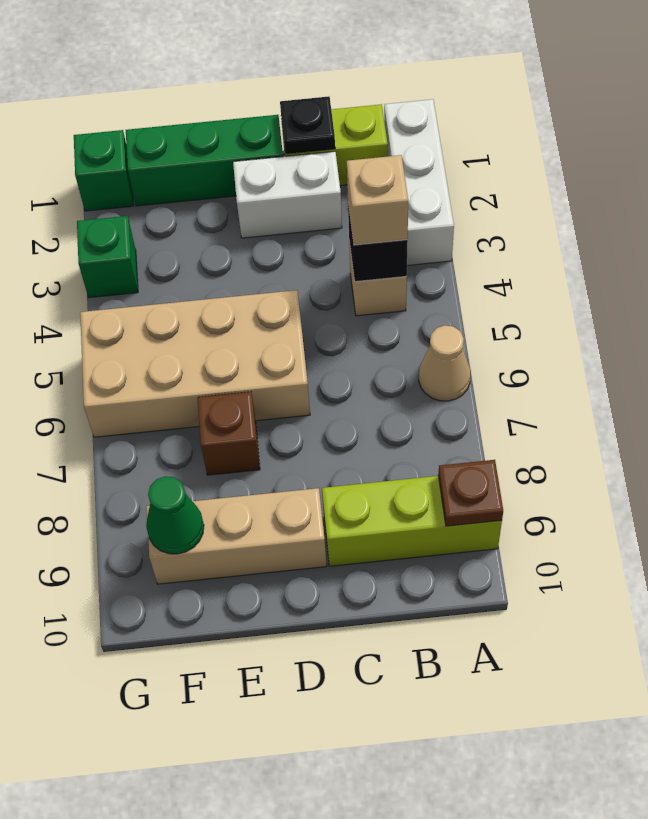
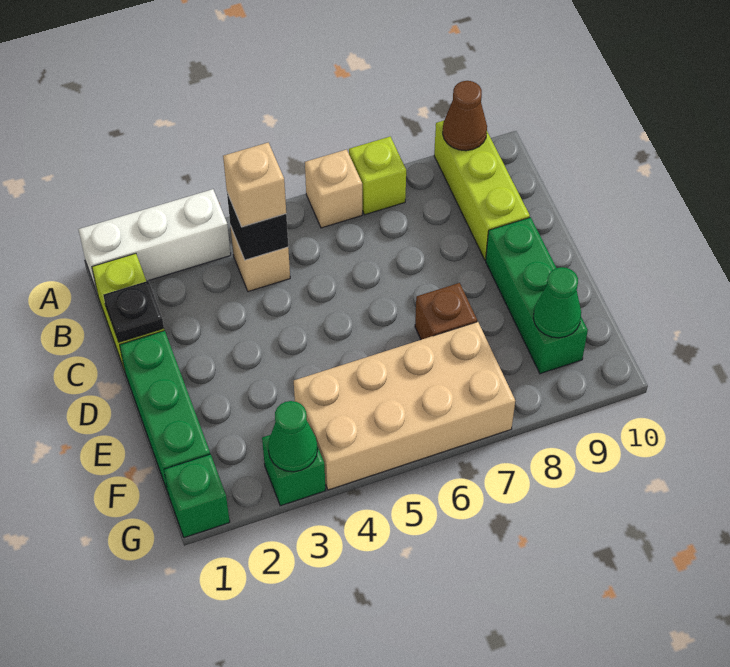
tan 1x1 cone [419,325,471,401] -> tan 1x1 brick [305,149,362,228]
none -> lime 1x1 brick [349,137,406,215]
brown 1x1 plate [438,460,503,526] -> brown 1x1 cone [443,81,487,151]
white 1x2 brick [233,151,342,238] -> none
tan 2x4 brick [80,290,310,437] -> tan 2x4 brick turned to [294,322,515,490]
tan 1x3 brick [146,488,327,584] -> green 1x3 brick [486,217,588,374]
none -> green 1x1 cone [268,401,318,472]

